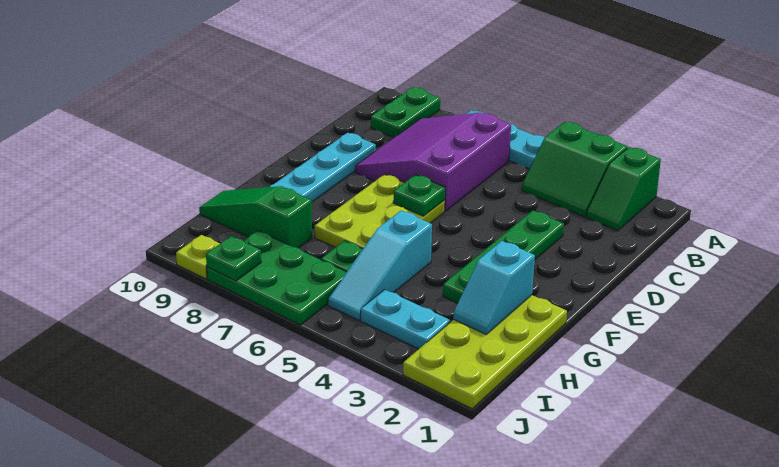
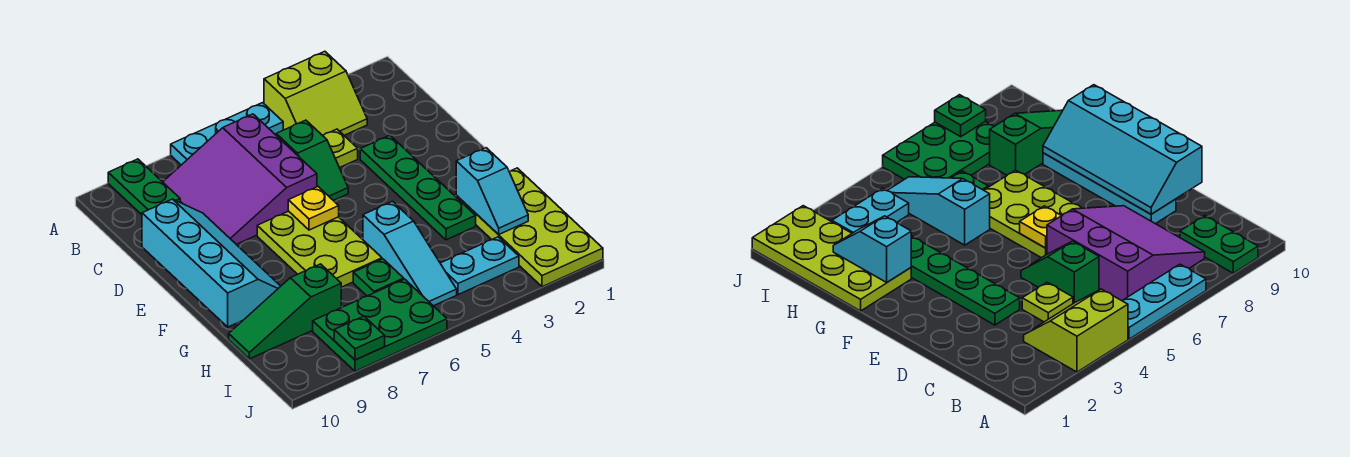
green 1x2 slope [586,147,661,231] -> green 1x2 slope moved to [276,120,348,201]
green 2x2 slope [522,122,628,217] -> lime 2x2 slope [264,51,367,136]
none -> cyan 2x4 slope [142,199,281,327]
green 1x1 plate [393,175,445,216] -> yellow 1x1 plate [288,187,339,230]
lime 1x1 plate [176,235,220,279] -> lime 1x1 plate moved to [323,129,358,168]

